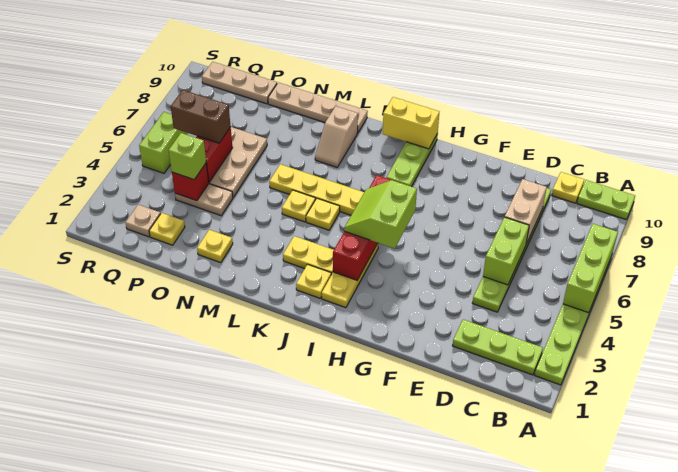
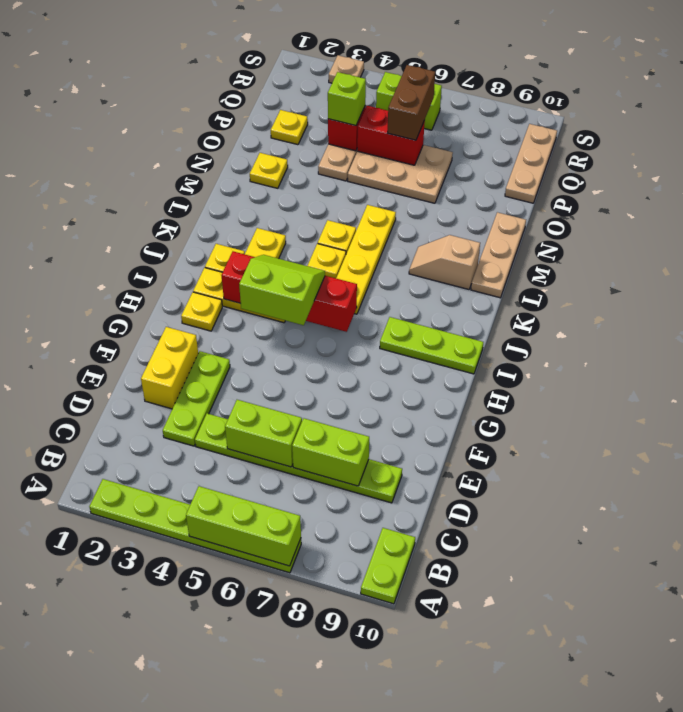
lime 1x3 plate [452,319,543,375] -> lime 1x3 plate moved to [163,351,230,446]
yellow 1x1 plate [552,172,584,203] -> yellow 1x1 plate moved to [181,292,222,331]
tan 1x2 brick [505,179,547,244] -> lime 1x2 brick [292,418,369,486]
yellow 1x2 brick [383,97,439,149] -> yellow 1x2 brick moved to [141,327,198,409]
tan 1x4 plate [268,82,368,133] -> tan 1x3 plate [471,212,526,298]
tan 1x1 plate [125,205,161,237] -> tan 1x1 plate moved to [329,55,364,83]

